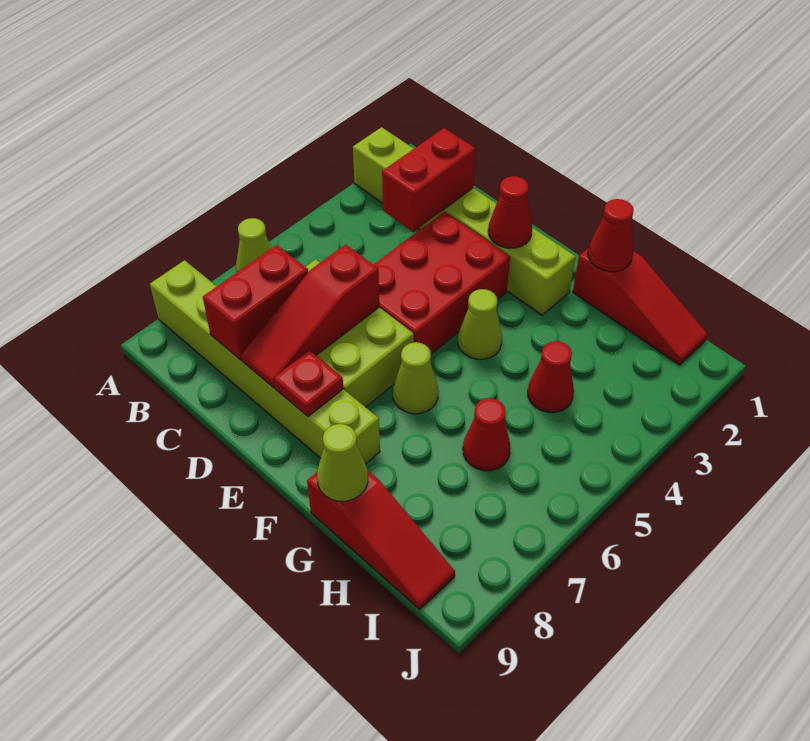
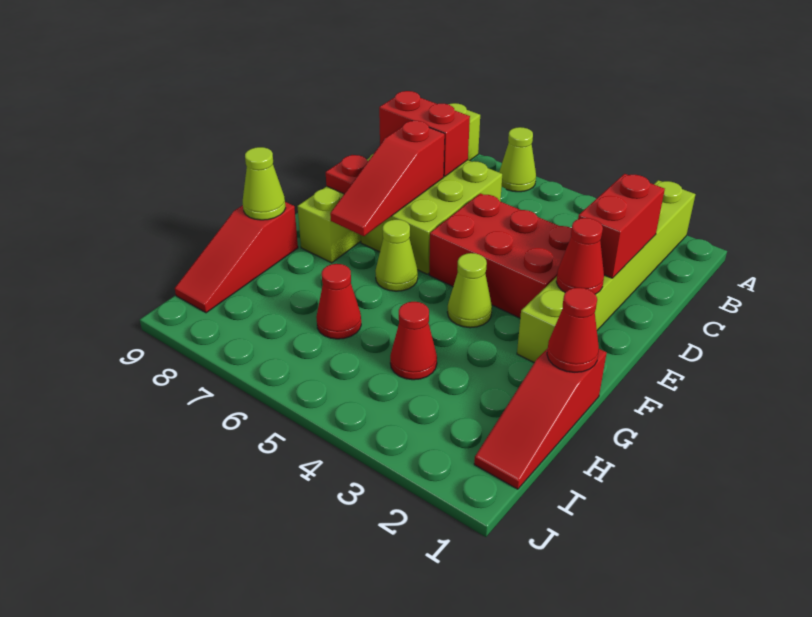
red 1x2 brick [382,128,476,232] -> red 1x2 brick turned to [578,174,665,278]
red 1x3 slope [241,245,379,388] -> red 1x3 slope turned to [330,121,445,236]

